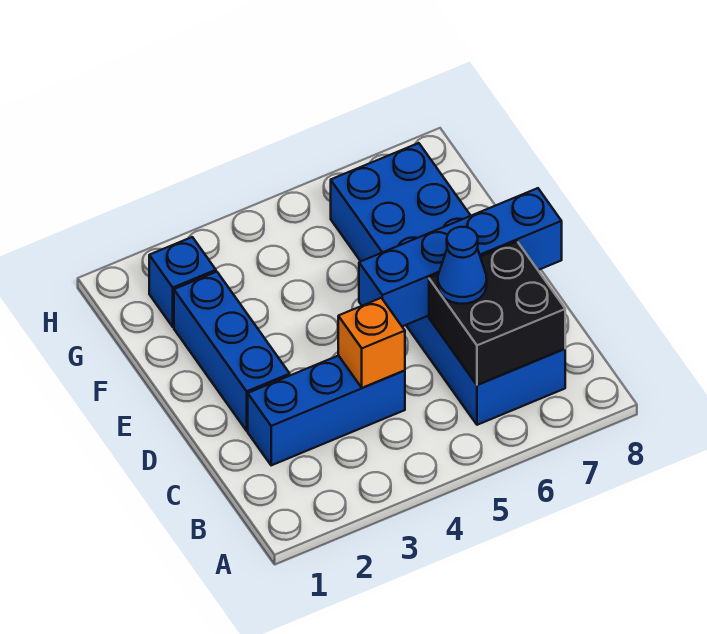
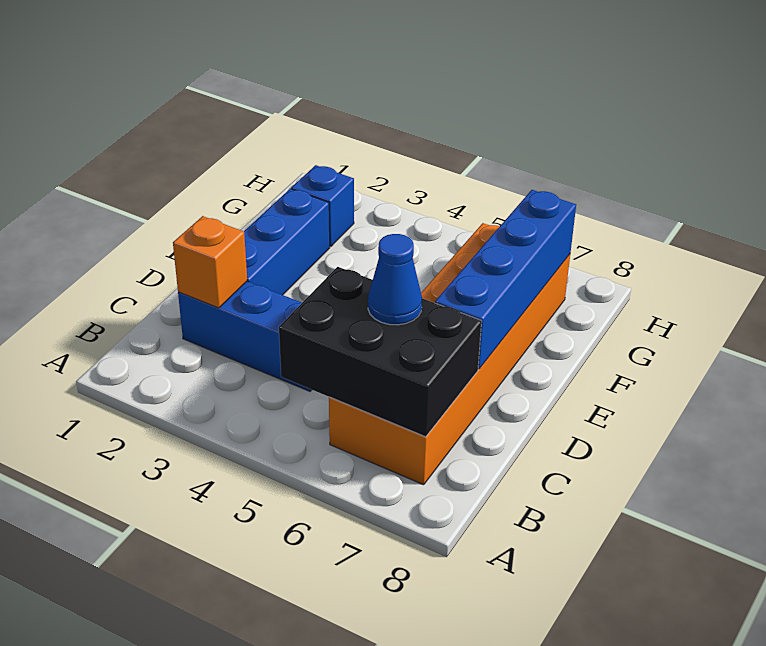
blue 2x6 brick [331,143,565,425] -> orange 2x6 brick [329,223,570,485]
black 2x2 brick [429,242,565,385] -> black 2x3 brick [279,267,482,437]
orange 1x1 brick [338,298,405,388] -> orange 1x1 brick moved to [173,216,247,308]
blue 1x4 brick [359,188,562,326] -> blue 1x4 brick turned to [435,190,576,369]

